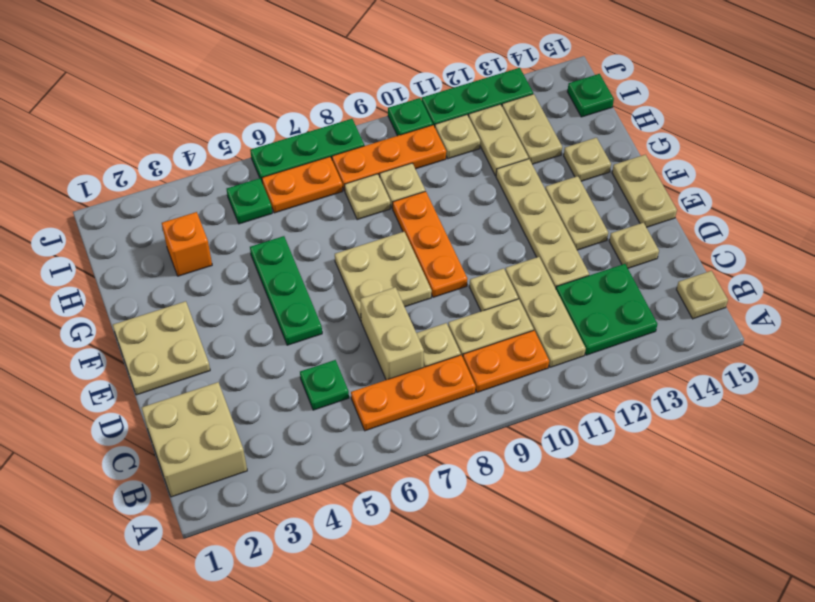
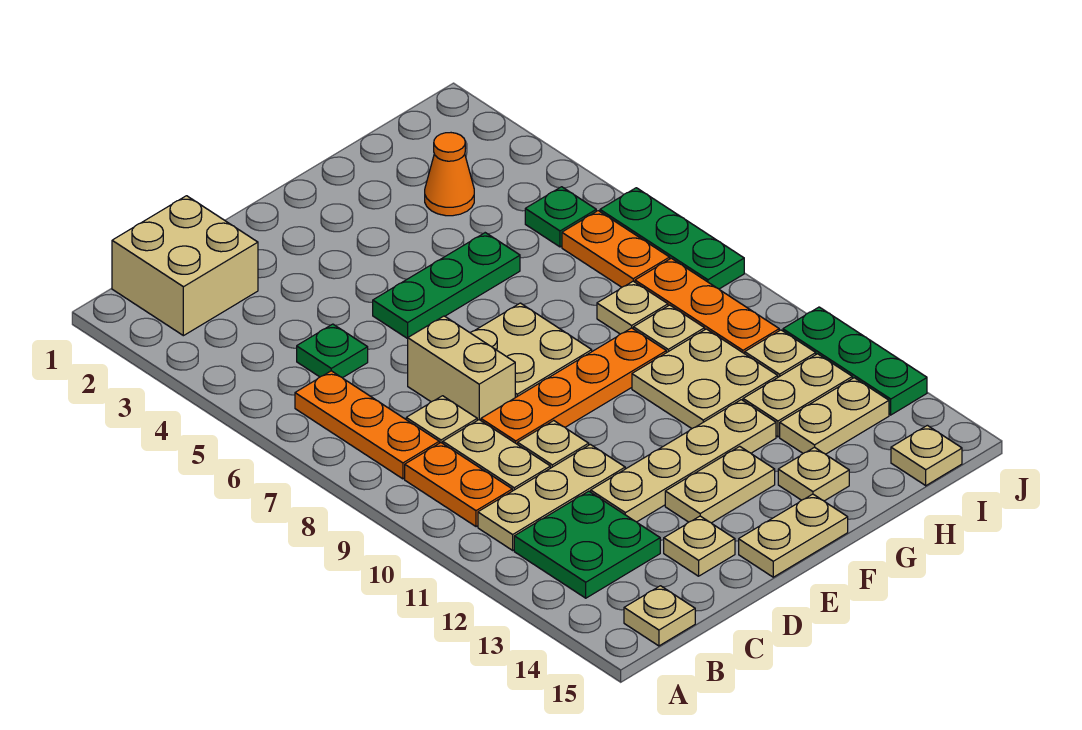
tan 1x2 brick [360,287,424,380] -> tan 1x2 brick turned to [408,316,515,420]
tan 2x2 plate [113,301,210,395] -> tan 2x2 plate moved to [632,329,778,428]
orange 1x3 plate [393,191,467,297] -> orange 1x4 plate [481,328,666,444]
orange 1x1 brick [162,212,212,276] -> orange 1x1 cone [425,133,474,216]
green 1x1 plate [567,74,614,117] -> tan 1x1 plate [891,425,962,486]
green 1x1 plate [388,98,433,136] -> none

